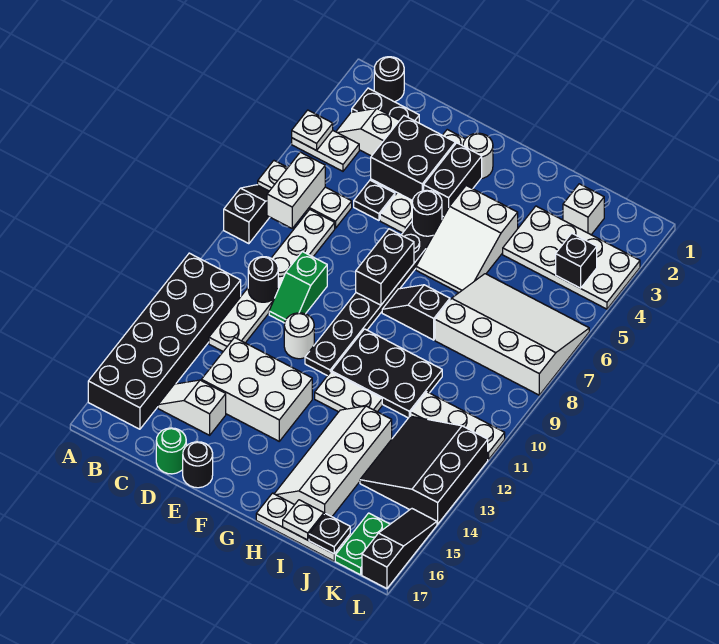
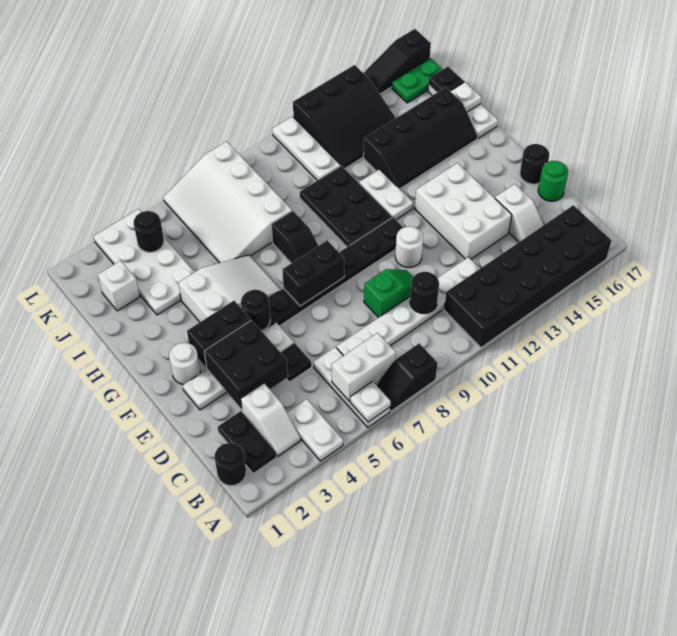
white 1x1 plate [292,110,333,150] -> white 1x1 plate moved to [350,381,391,422]
white 2x4 slope [274,406,392,517] -> black 2x4 slope [363,87,478,189]
black 1x1 brick [556,233,597,288] -> black 1x1 round brick [133,211,164,252]

